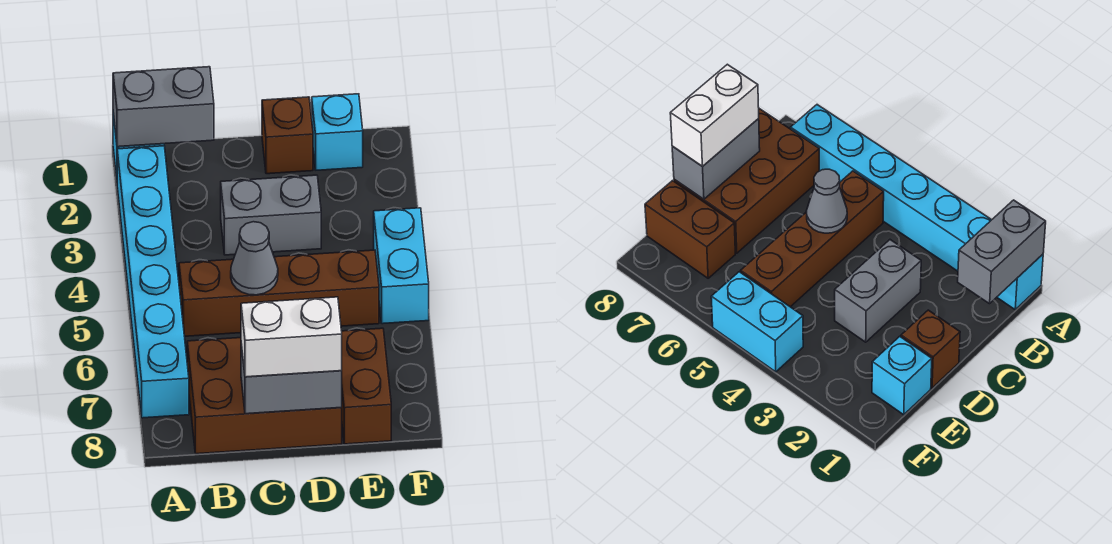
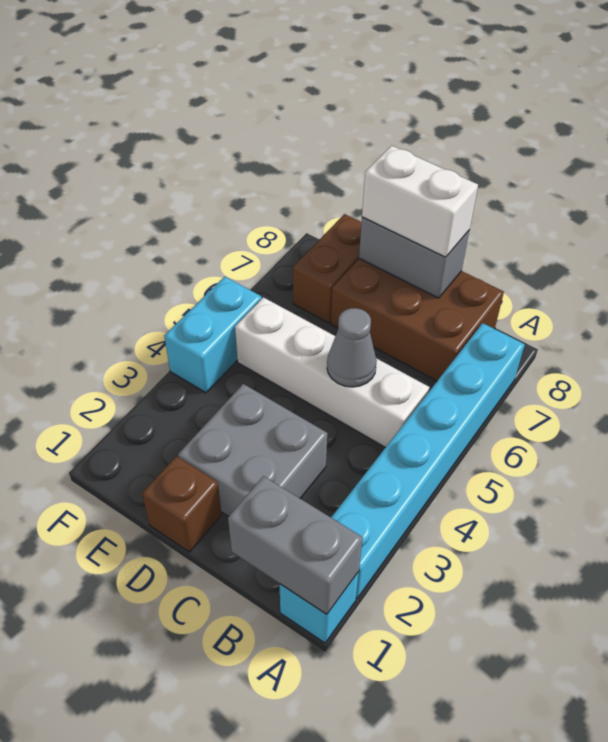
brown 1x4 brick [179,250,379,336] -> white 1x4 brick [235,297,429,447]
grey 1x2 brick [221,175,321,255] -> grey 2x2 brick [178,384,327,516]
cyan 1x1 brick [312,94,363,170] -> none

